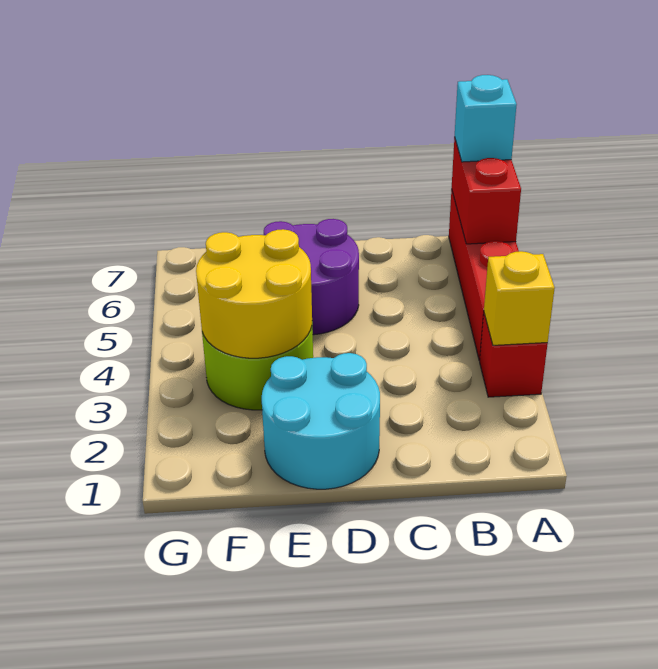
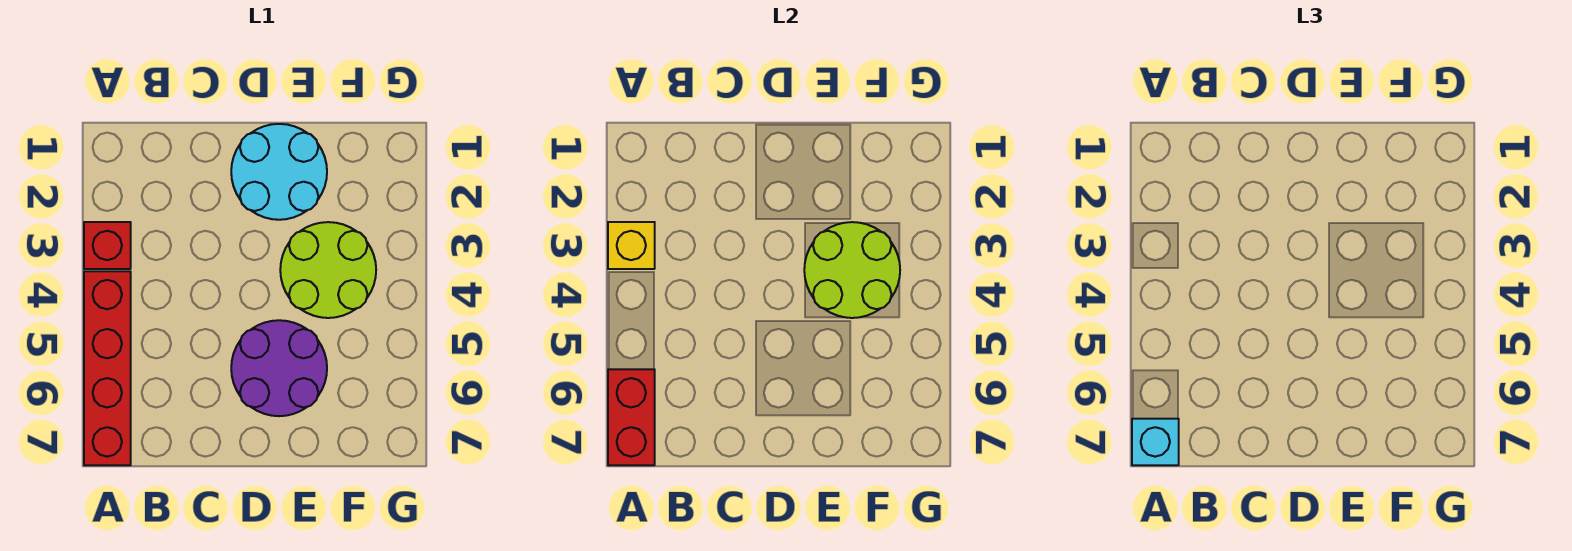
yellow 2x2 round brick [196,229,312,358] -> lime 2x2 round brick [804,222,900,318]

